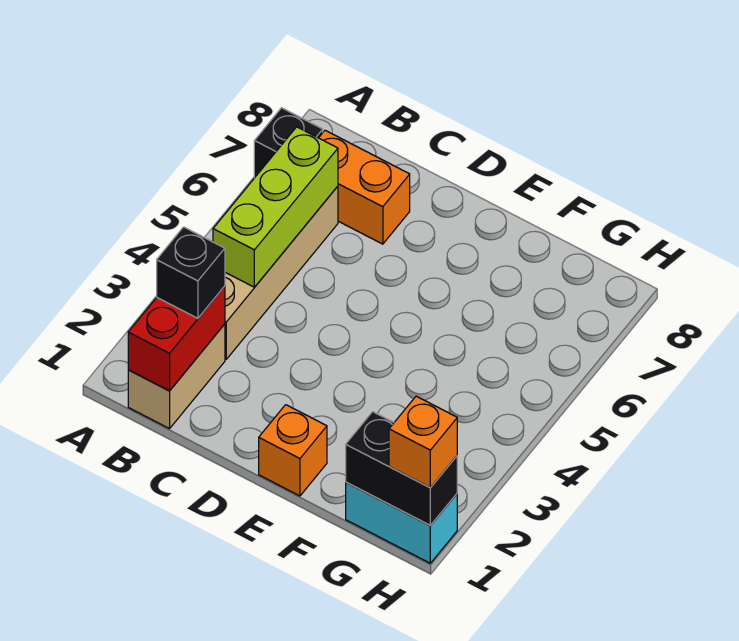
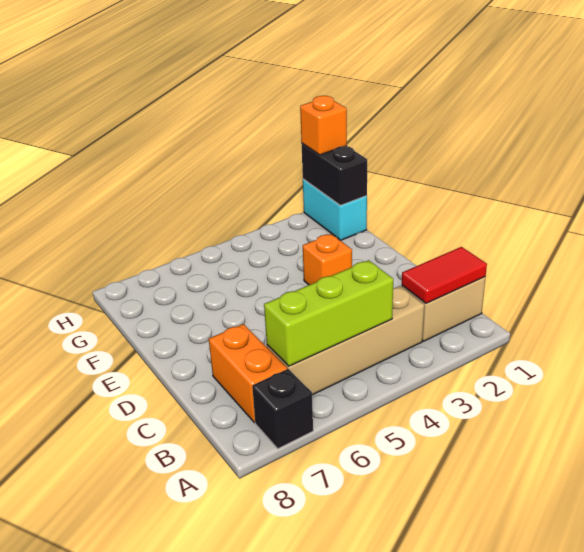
red 1x2 brick [128,286,225,391] -> red 1x2 tile [402,247,487,304]
black 1x1 brick [157,227,225,318] -> none
orange 1x1 brick [259,405,327,496] -> orange 1x1 brick moved to [303,234,352,285]

